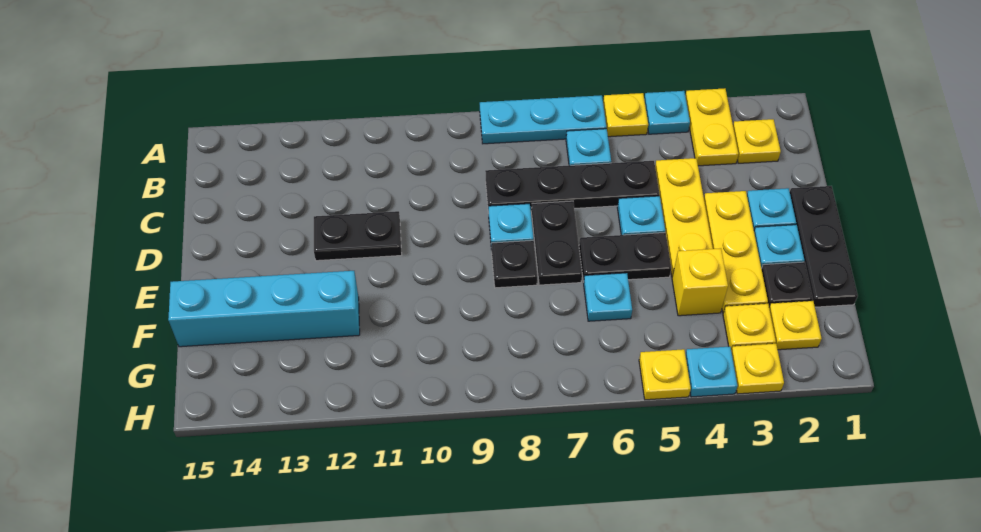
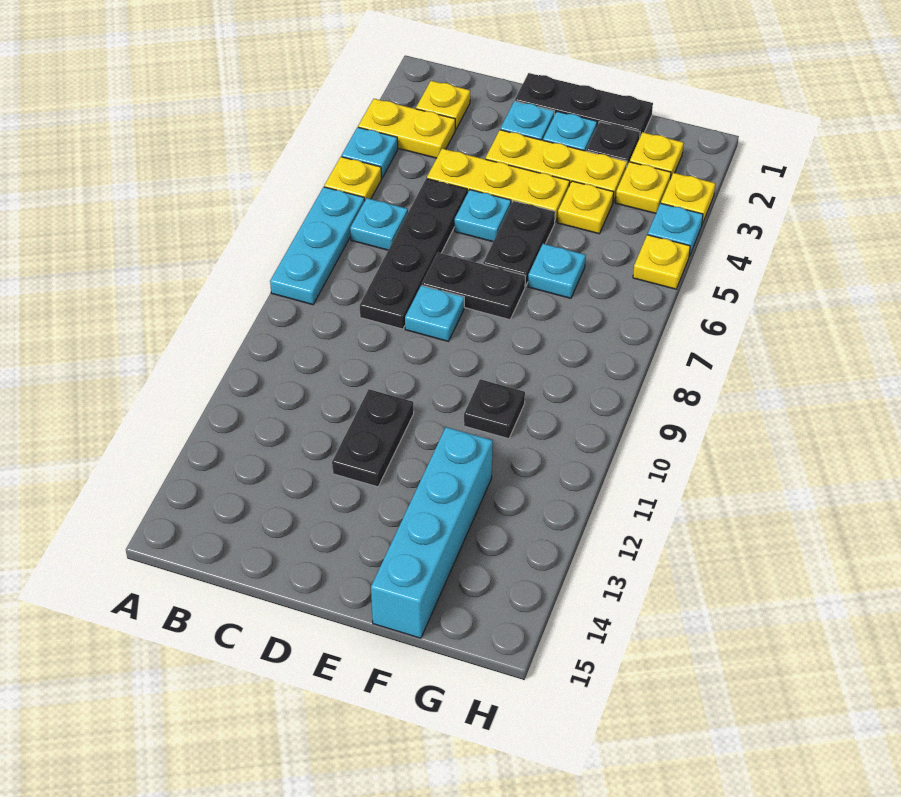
black 1x1 plate [492,240,537,288] -> black 1x1 plate moved to [464,379,525,439]
yellow 1x1 brick [672,248,728,316] -> yellow 1x1 plate [557,181,614,234]

